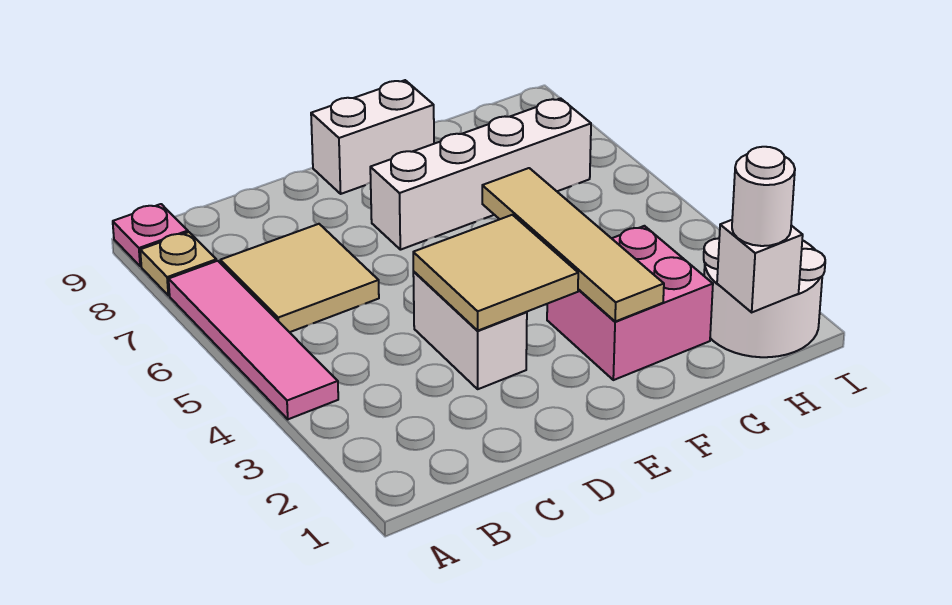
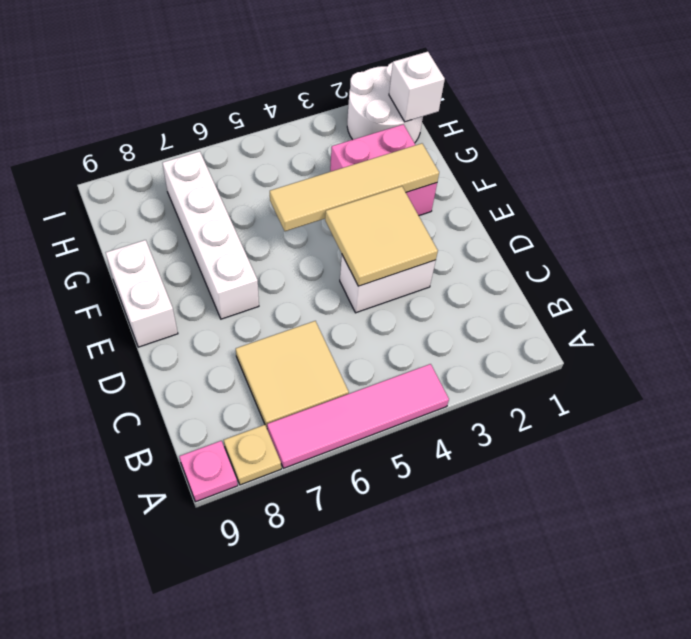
white 1x1 round brick [732,147,795,246] -> none

